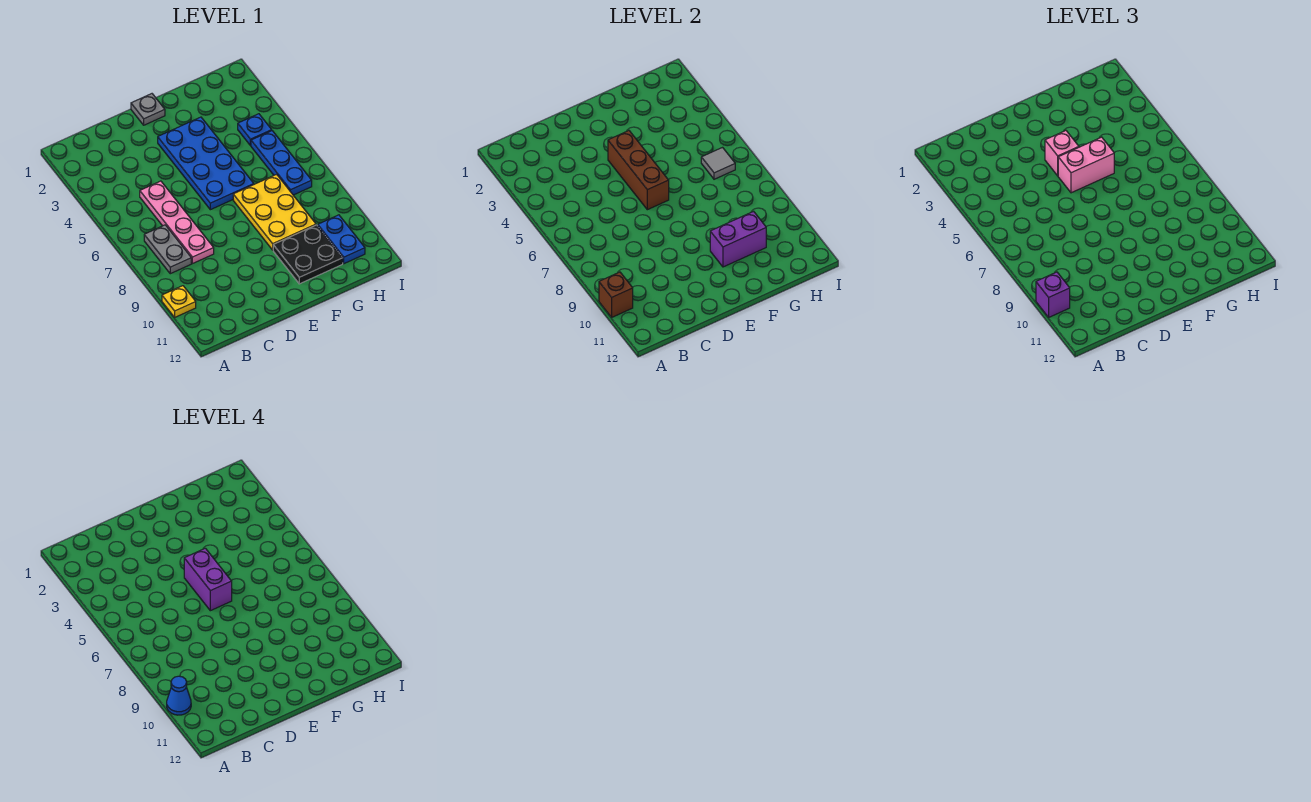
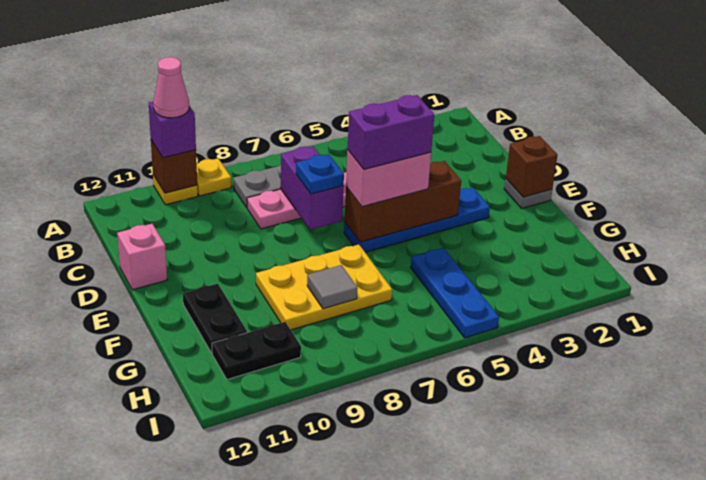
none -> yellow 1x1 plate [197,158,231,196]
blue 1x1 cone [167,676,191,715] -> pink 1x1 cone [153,57,189,118]
none -> brown 1x1 brick [506,136,557,197]
blue 2x4 plate [158,117,254,210] -> blue 1x4 plate [344,187,490,252]
pink 1x1 brick [1045,131,1079,176] -> pink 1x1 brick moved to [117,224,167,290]
pink 1x2 brick [1058,137,1114,193] -> pink 1x2 brick turned to [346,150,431,207]
black 2x2 plate [273,225,343,284] -> black 1x2 plate [183,284,247,353]
purple 1x2 brick [710,211,766,267] -> purple 1x2 brick moved to [281,146,344,230]
blue 1x1 plate [238,114,272,146] -> blue 1x1 plate moved to [296,154,344,194]
blue 1x3 plate [251,131,312,195] -> blue 1x3 plate turned to [411,248,499,338]
grey 1x1 tile [701,148,735,179] -> grey 1x1 tile moved to [307,265,358,309]
blue 1x2 plate [318,215,365,264] -> black 1x2 plate [212,322,301,379]

